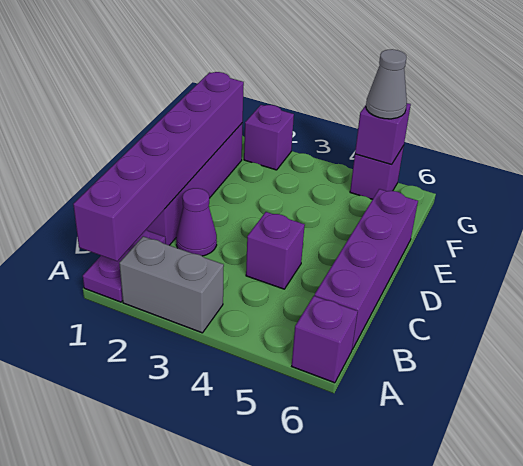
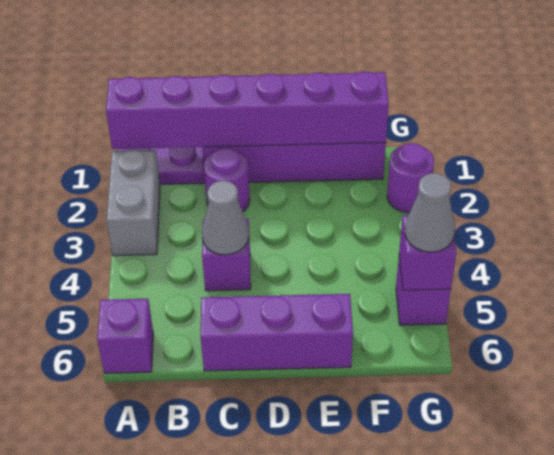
purple 1x4 brick [314,189,418,349] -> purple 1x3 brick [201,294,353,371]
purple 1x1 cone [176,188,217,256] -> purple 1x1 round brick [204,148,250,212]
none -> grey 1x1 cone [202,181,249,255]
purple 1x1 brick [244,105,294,170] -> purple 1x1 round brick [387,143,434,213]

